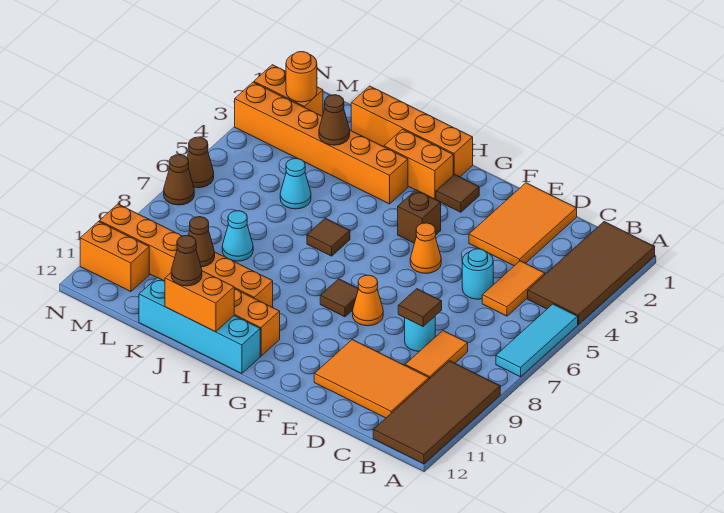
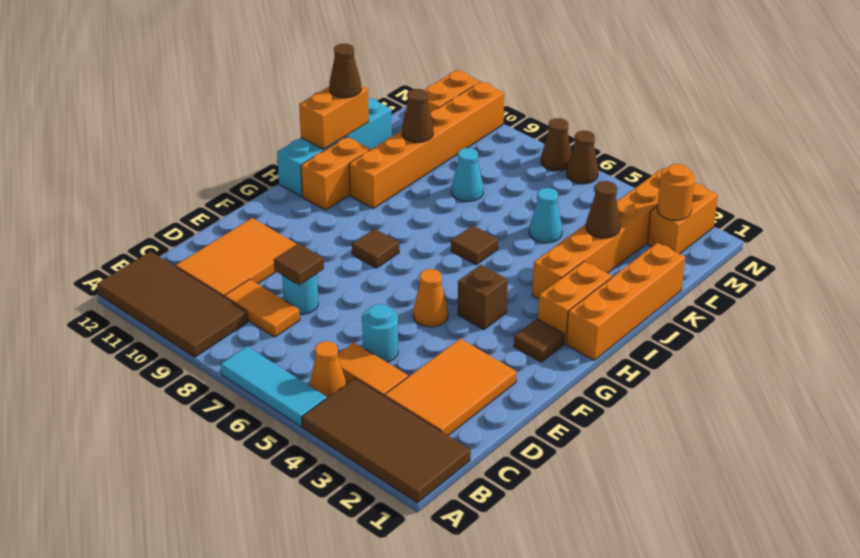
orange 2x3 tile [469,183,577,266] -> orange 2x3 tile turned to [385,339,517,435]
orange 1x1 cone [353,275,383,326] -> orange 1x1 cone moved to [310,341,346,398]

